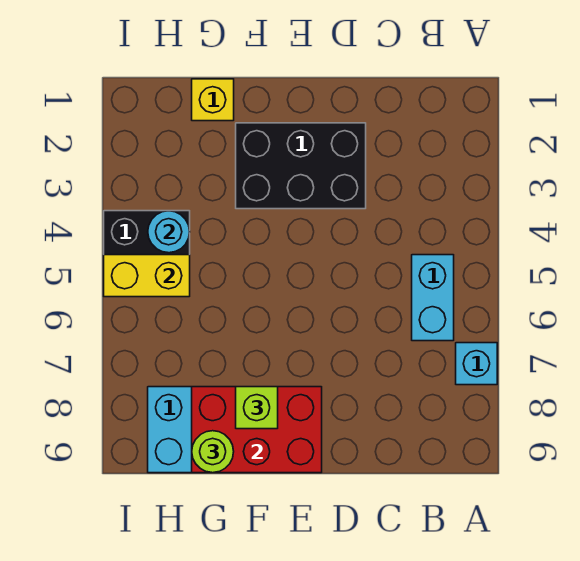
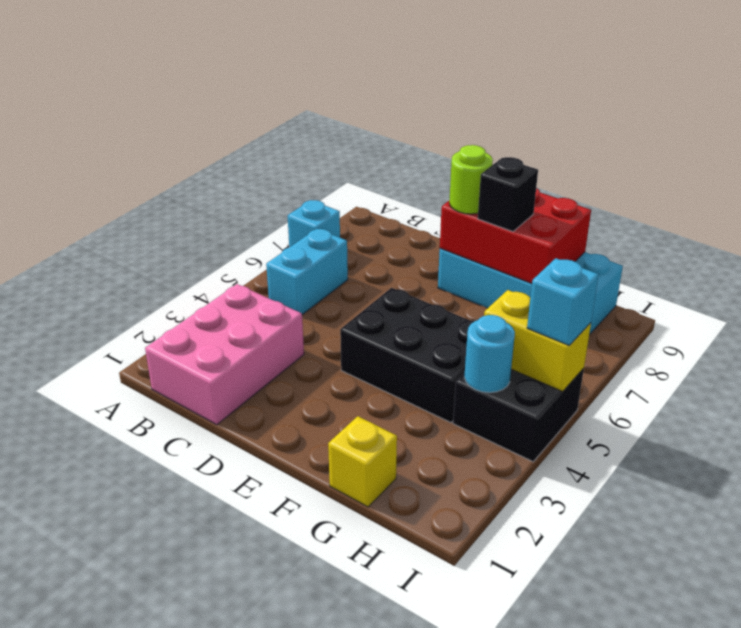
none -> pink 2x3 brick [145,284,304,425]
black 2x3 brick [236,123,366,209] -> black 2x3 brick moved to [340,288,475,423]
lime 1x1 brick [236,387,278,429] -> black 1x1 brick [478,157,538,232]
lime 1x1 round brick [192,431,234,473] -> lime 1x1 round brick moved to [449,145,493,214]
none -> cyan 1x1 brick [527,258,599,345]

